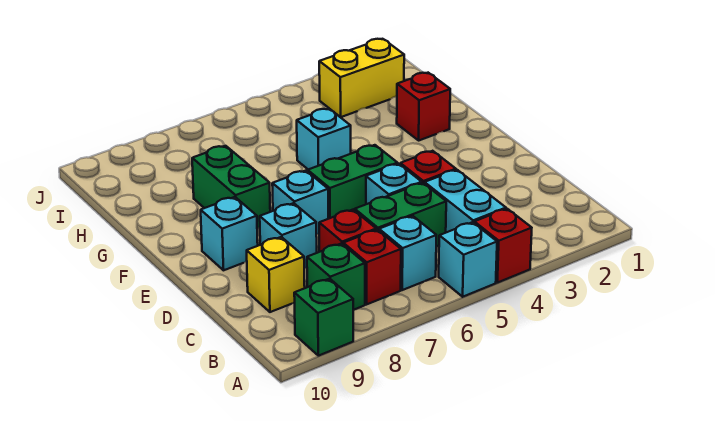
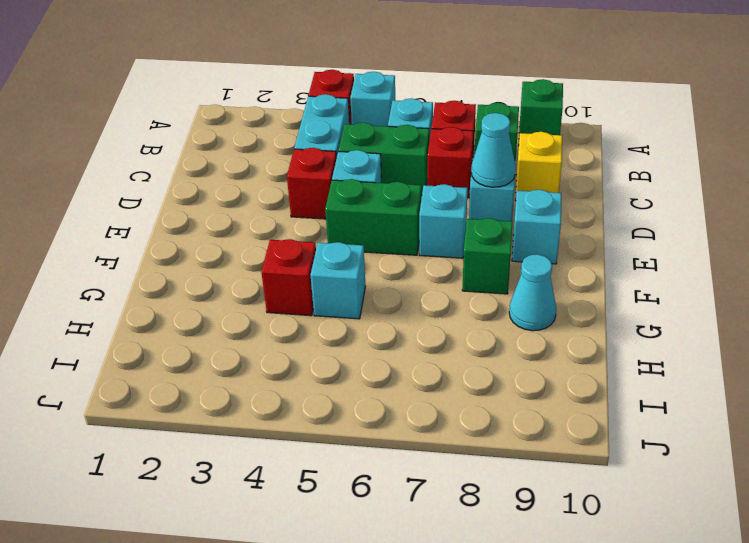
none -> cyan 1x1 cone [471,113,516,187]
green 1x2 brick [192,146,270,229] -> green 1x1 brick [462,218,513,294]
red 1x1 brick [397,73,450,140] -> red 1x1 brick moved to [261,239,316,316]
none -> cyan 1x1 cone [509,254,556,331]
yellow 1x2 brick [319,39,404,117] -> none

